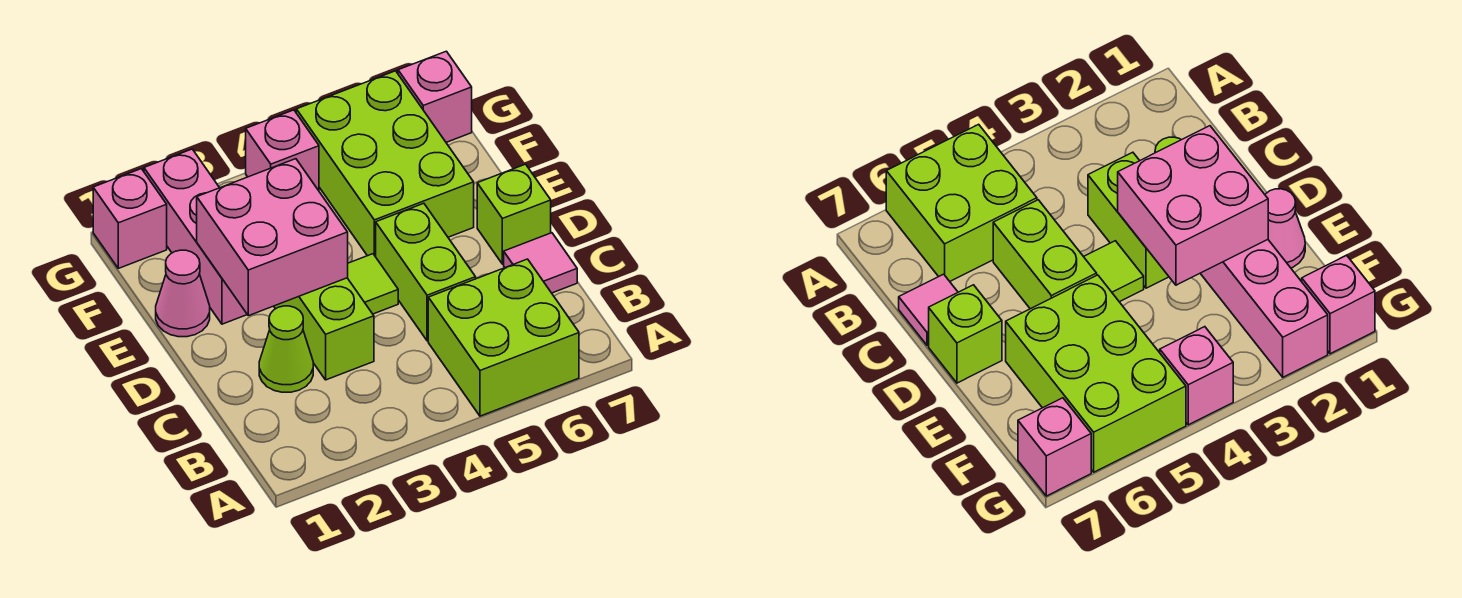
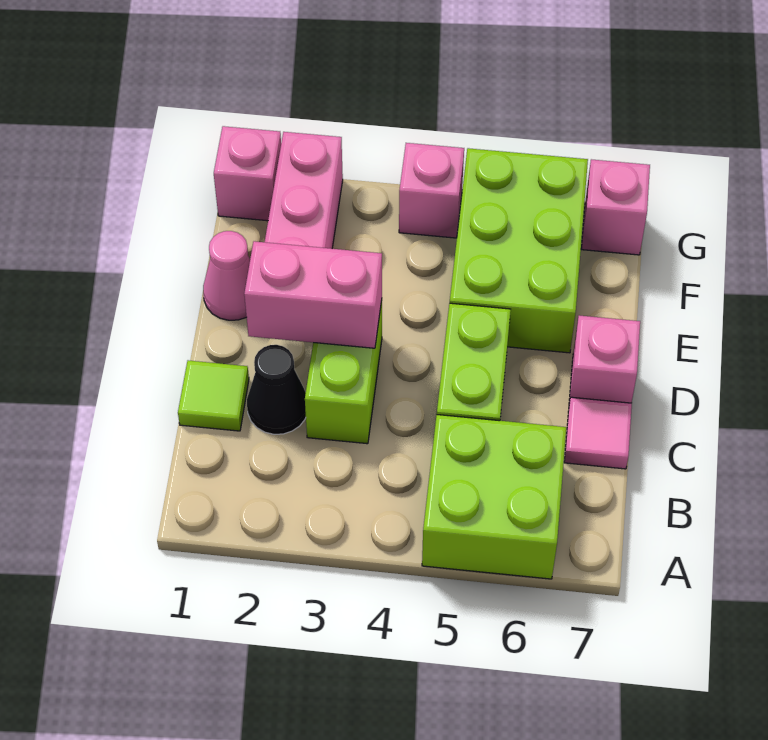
lime 1x1 cone [259,306,313,392] -> black 1x1 cone [247,345,306,434]
pink 2x2 brick [197,159,348,316] -> pink 1x2 brick [244,241,382,348]
lime 1x1 tile [348,254,398,314] -> lime 1x1 tile moved to [178,360,249,431]
lime 1x1 brick [477,164,551,264] -> pink 1x1 brick [569,315,640,403]

